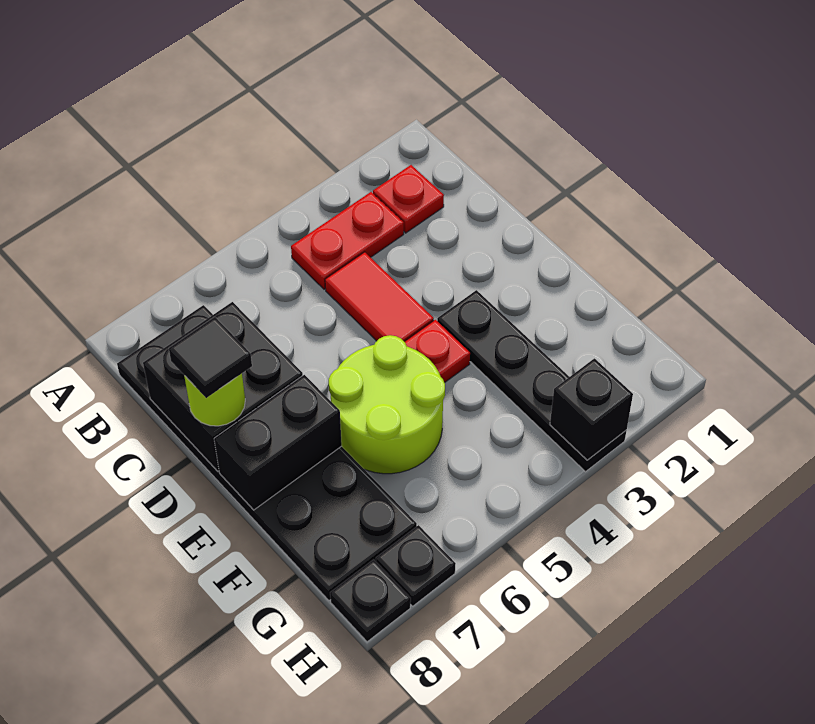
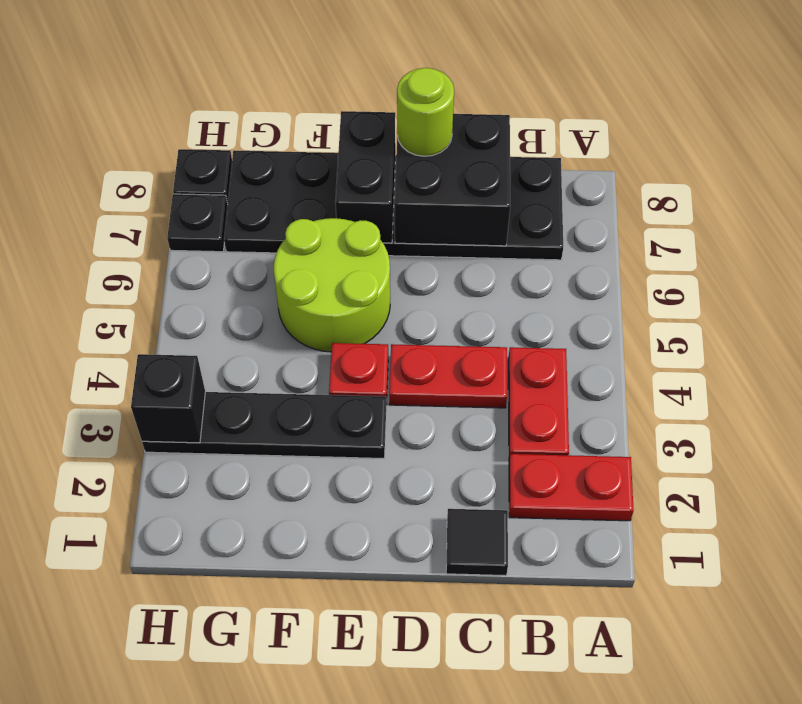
red 1x1 plate [373,165,444,233] -> red 1x2 plate [509,454,634,521]
red 1x2 tile [325,252,434,342] -> red 1x2 plate [389,344,507,408]
black 1x1 tile [169,317,252,398] -> black 1x1 tile moved to [446,509,508,576]

